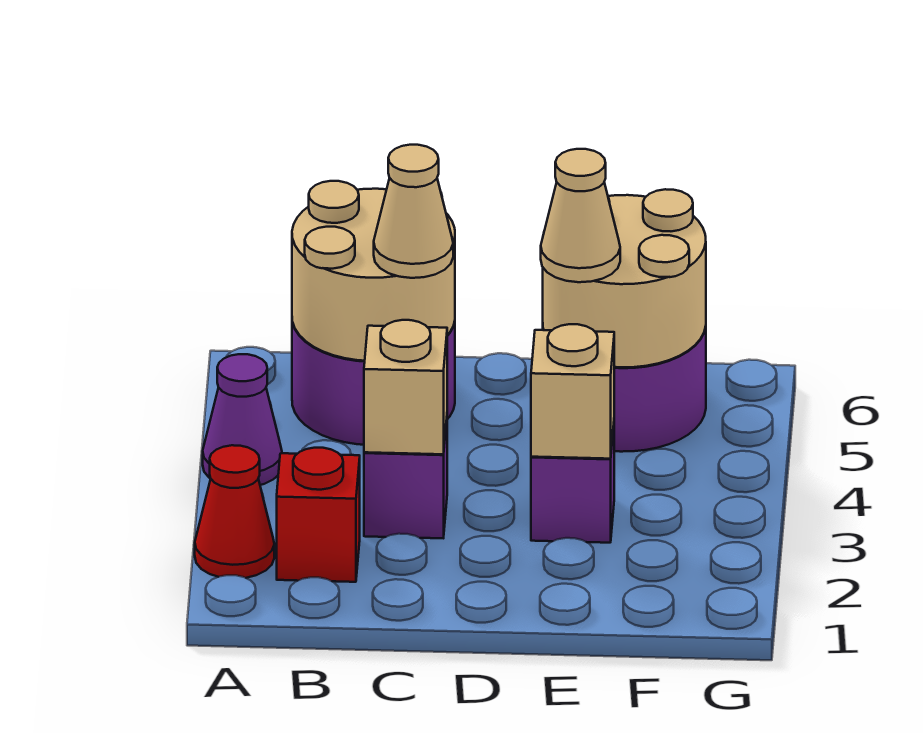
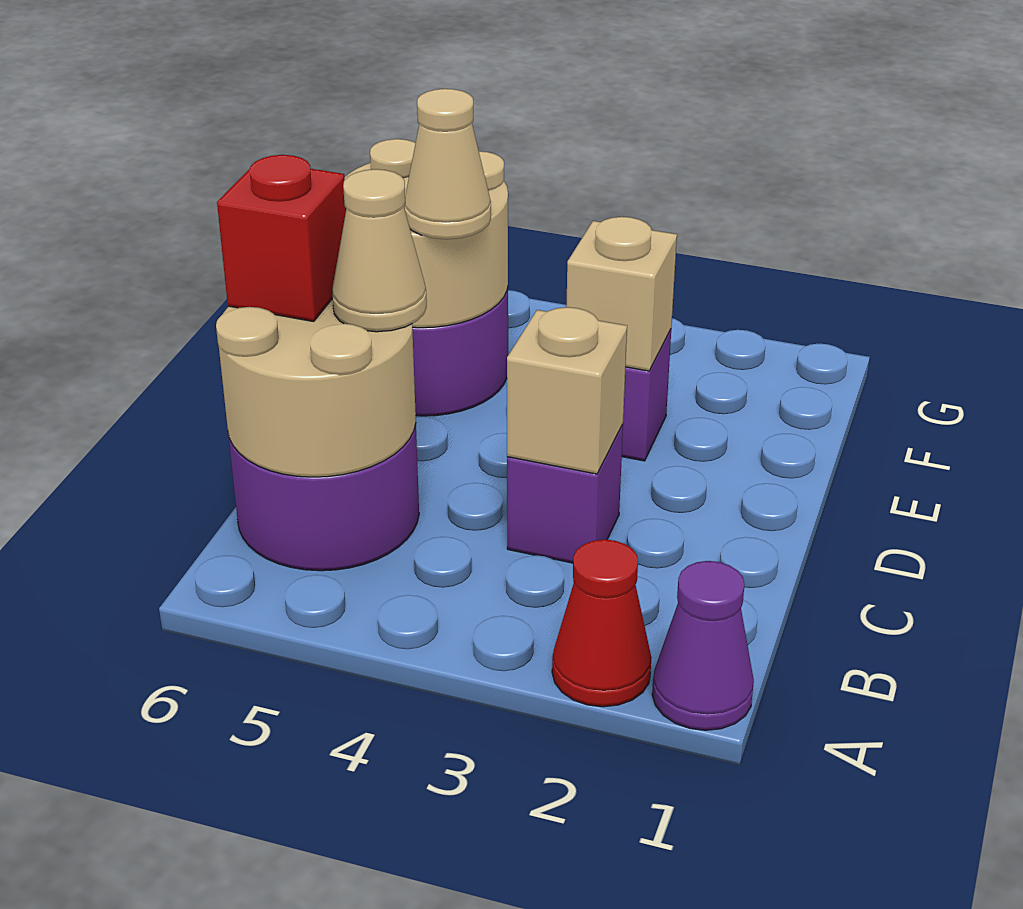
purple 1x1 cone [203,354,282,485] -> purple 1x1 cone moved to [652,561,754,730]
red 1x1 brick [277,448,360,582] -> red 1x1 brick moved to [217,155,346,321]

